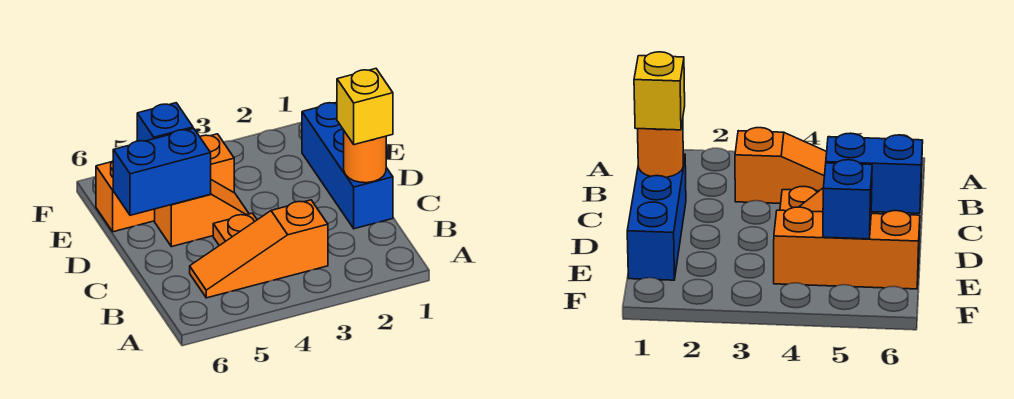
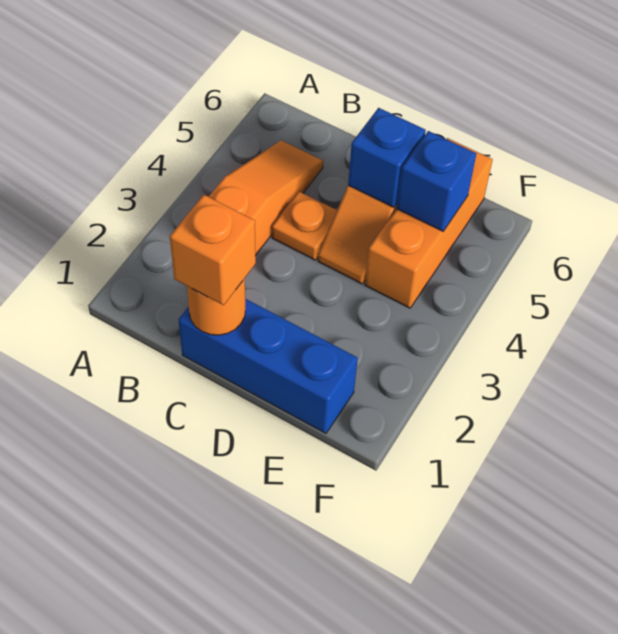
yellow 1x1 brick [337,69,393,145] -> orange 1x1 brick [170,195,256,305]
blue 1x2 brick [113,128,211,215] -> blue 1x1 brick [348,108,426,207]

